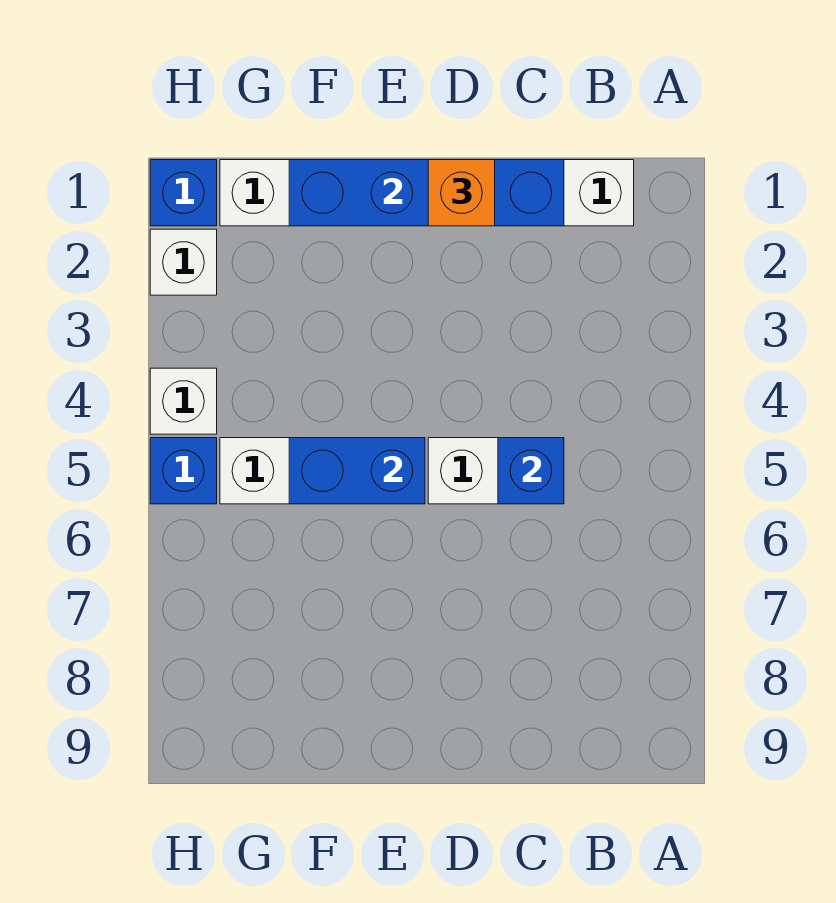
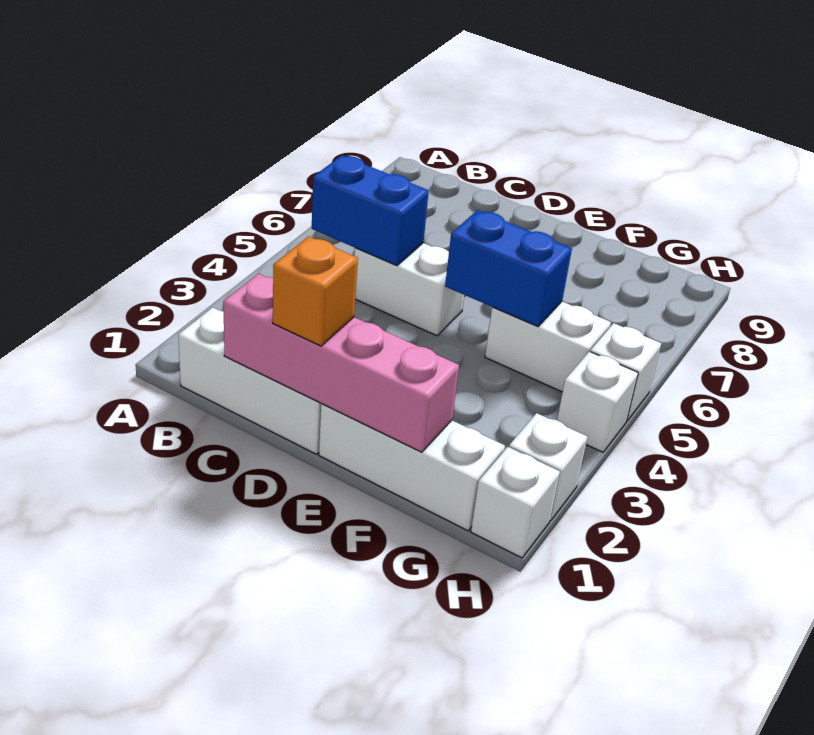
blue 1x4 brick [289,160,564,226] -> pink 1x4 brick [223,274,459,452]
blue 1x1 brick [498,438,564,504] -> blue 1x2 brick [312,155,429,266]
blue 1x1 brick [150,160,217,226] -> white 1x1 brick [471,447,560,558]
blue 1x1 brick [150,438,217,504] -> white 1x1 brick [590,323,661,421]

